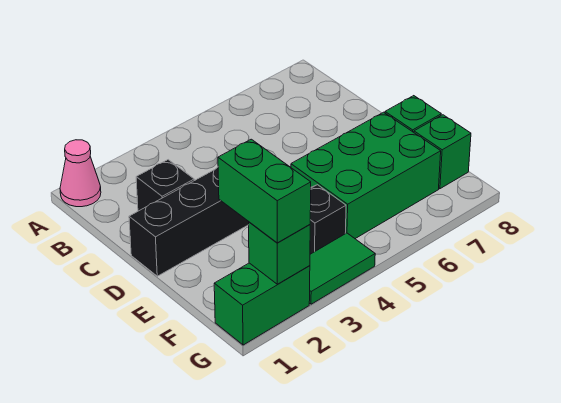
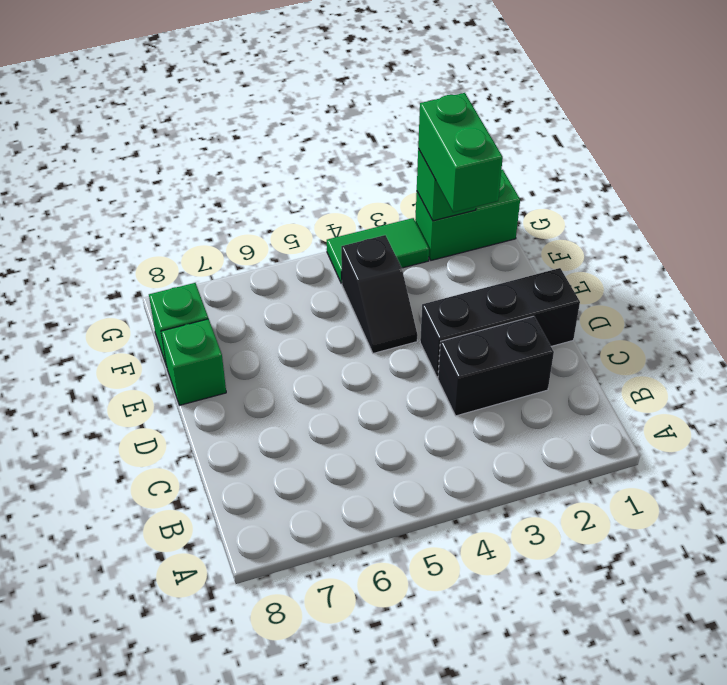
pink 1x1 cone [60,140,101,207] -> none
black 1x1 brick [136,160,194,211] -> black 1x2 brick [438,316,554,416]
green 2x3 brick [291,112,441,239] -> none

